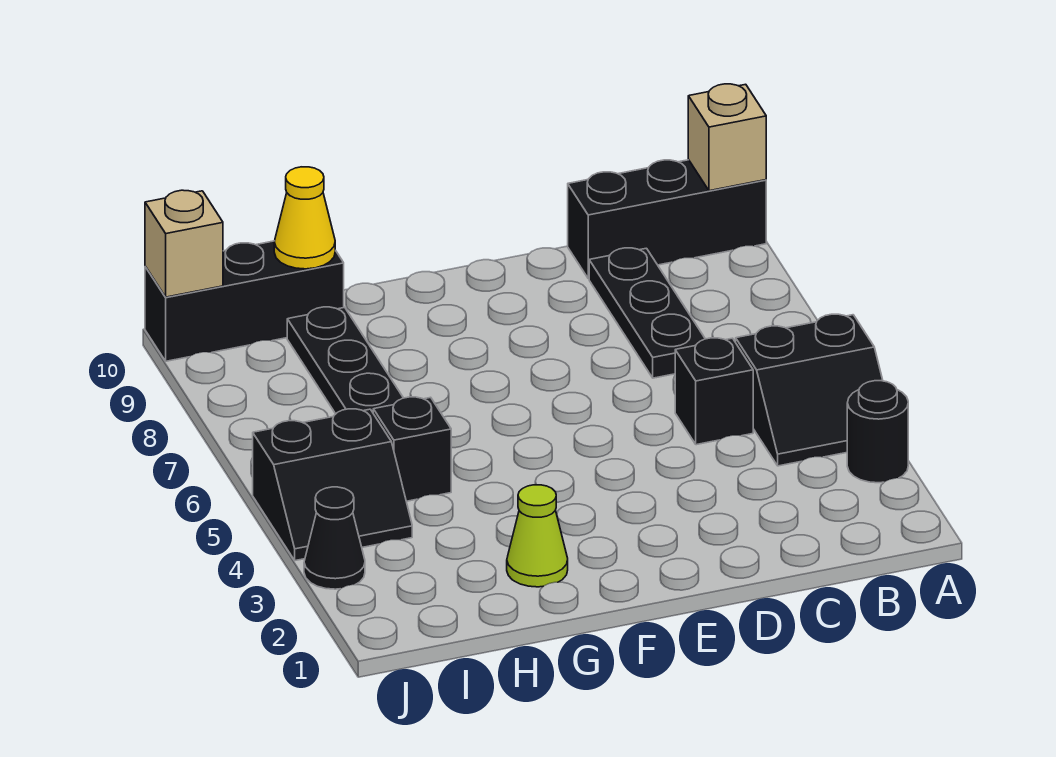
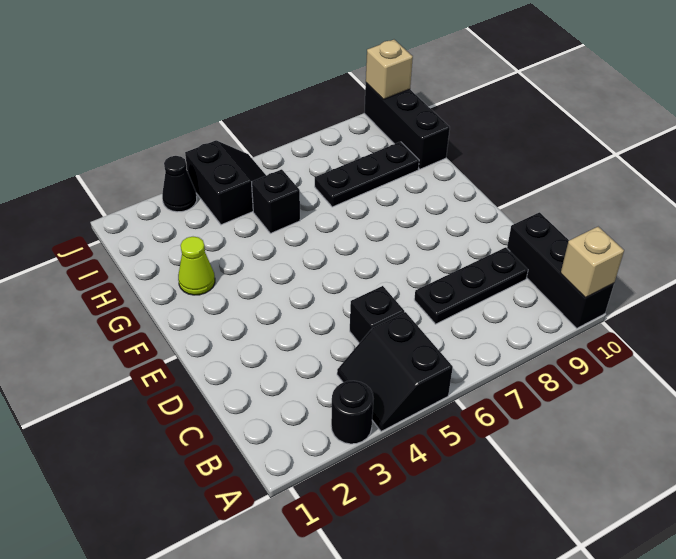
yellow 1x1 cone [274,167,335,269] -> none
black 2x2 slope [253,409,412,561] -> black 2x2 slope turned to [185,141,266,225]

